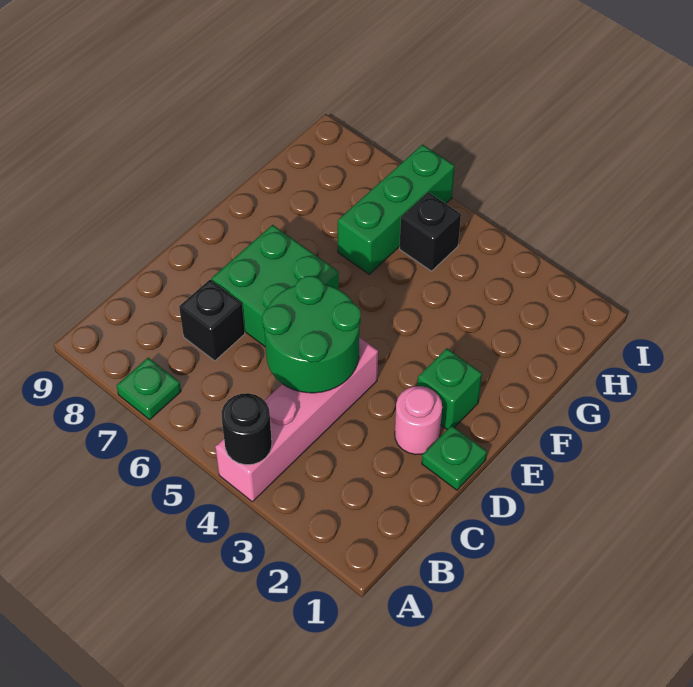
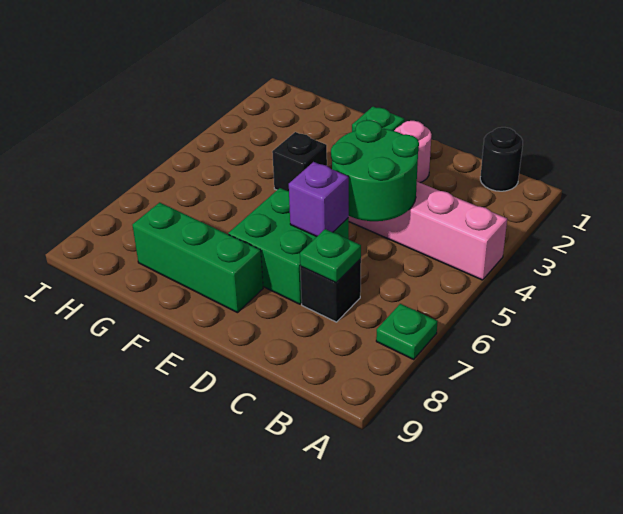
black 1x1 round brick [221,393,272,465] -> black 1x1 round brick moved to [480,127,523,191]
green 1x1 plate [422,425,487,490] -> green 1x1 plate moved to [300,229,361,283]
none -> purple 1x1 brick [289,162,349,236]
green 1x3 brick [338,145,455,274] -> green 1x3 brick moved to [132,203,263,313]
black 1x1 brick [400,192,461,271] -> black 1x1 brick moved to [272,132,327,191]

